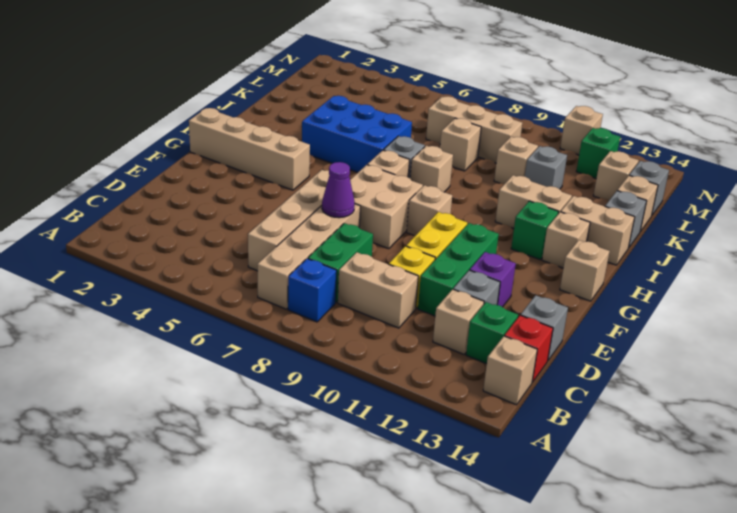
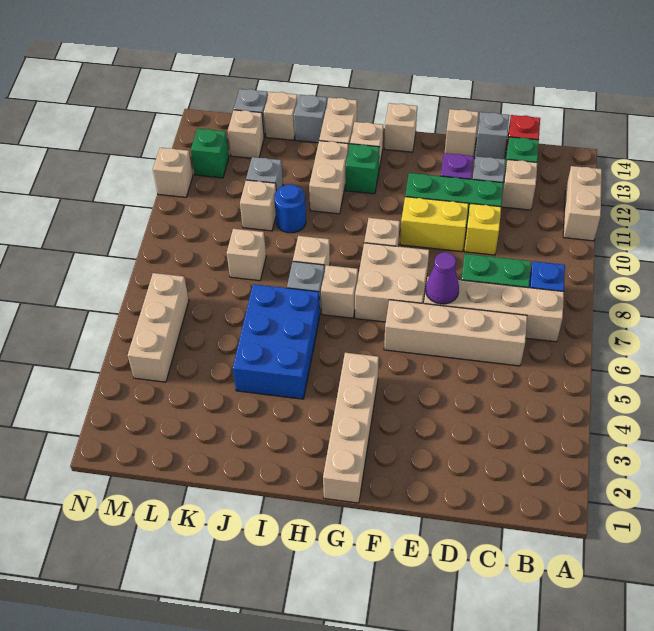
tan 1x1 brick [483,336,537,405] -> tan 1x1 brick moved to [445,109,479,156]
tan 1x2 brick [338,252,418,328] -> tan 1x2 brick moved to [563,166,602,241]
none -> blue 1x1 round brick [274,184,306,233]
tan 1x3 brick [426,96,522,163] -> tan 1x3 brick moved to [128,273,189,382]

